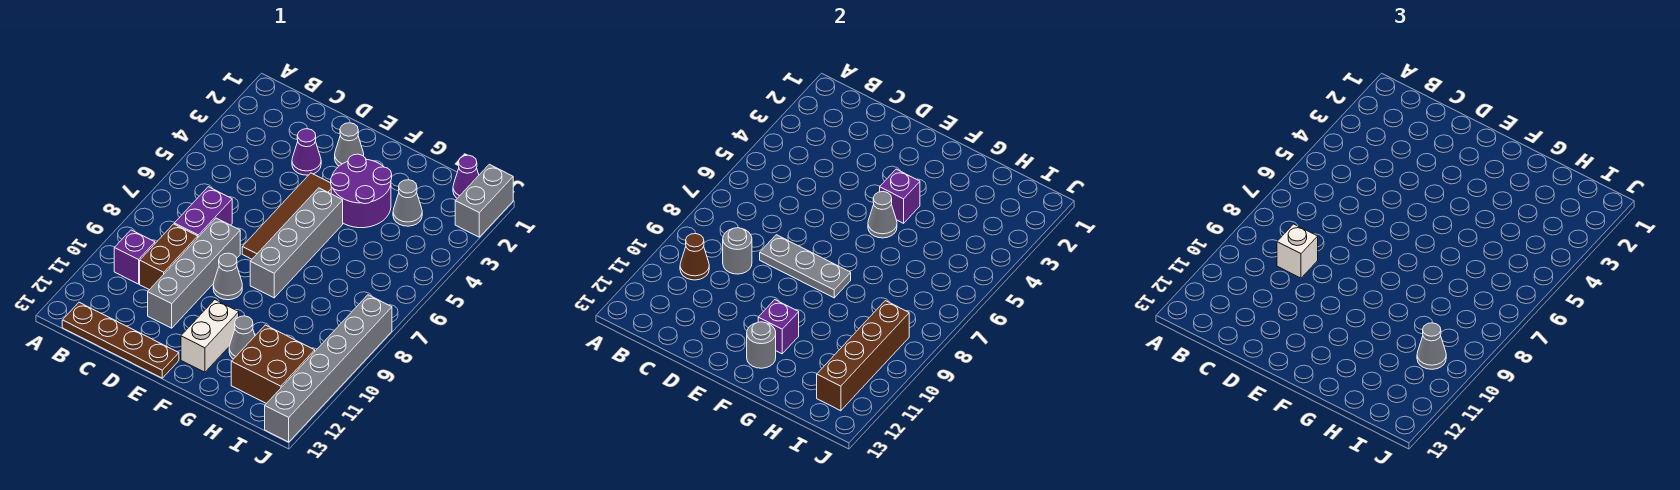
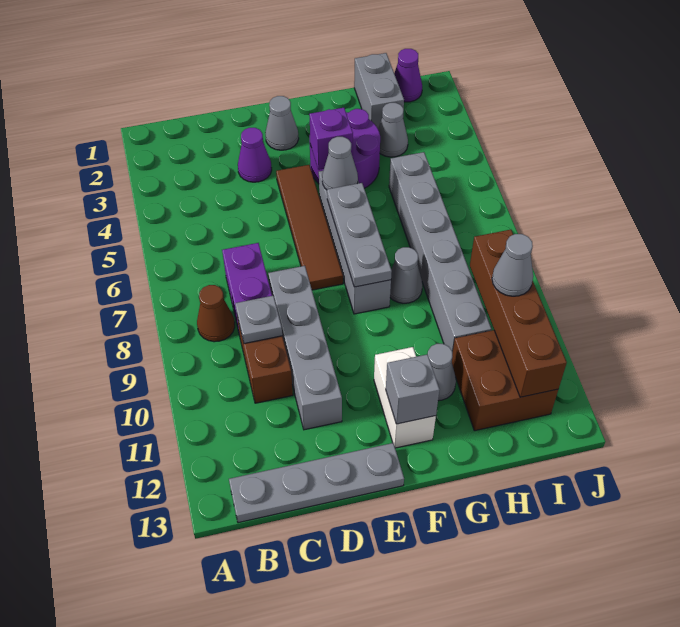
purple 1x1 brick [114,230,155,284] -> none
brown 1x1 cone [680,234,709,280] -> brown 1x1 cone moved to [197,285,235,342]
brown 1x4 plate [62,302,179,378] -> grey 1x4 plate [229,443,404,523]
grey 1x1 round brick [723,228,752,274] -> grey 1x1 plate [235,296,282,344]
white 1x1 brick [1277,224,1318,278] -> none
grey 1x3 plate [760,235,851,298] -> grey 1x3 plate turned to [327,183,392,287]
grey 1x1 cone [213,253,242,300] -> grey 1x1 cone moved to [390,247,423,303]
purple 1x1 brick [758,300,799,354] -> none
grey 1x1 round brick [747,322,776,368] -> grey 1x1 brick [386,354,440,424]
grey 1x2 brick [455,164,513,237] -> grey 1x2 brick moved to [354,53,404,128]
grey 1x6 brick [265,295,392,442] -> grey 1x6 brick moved to [389,152,492,353]

